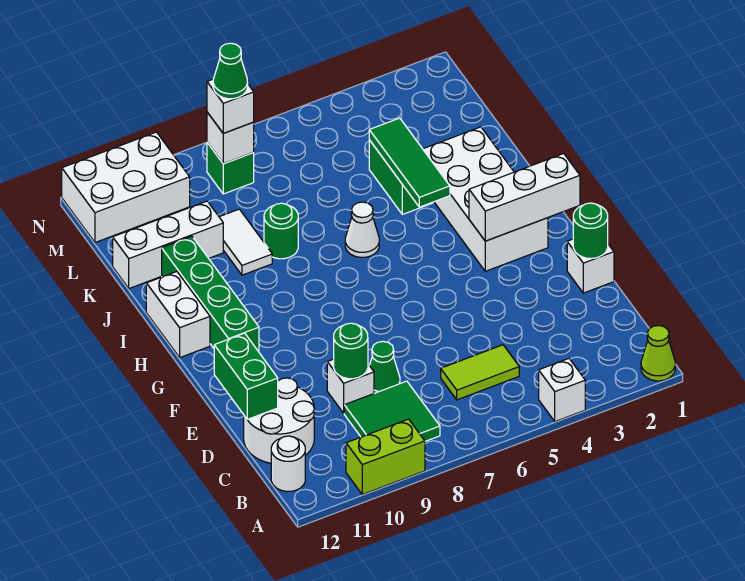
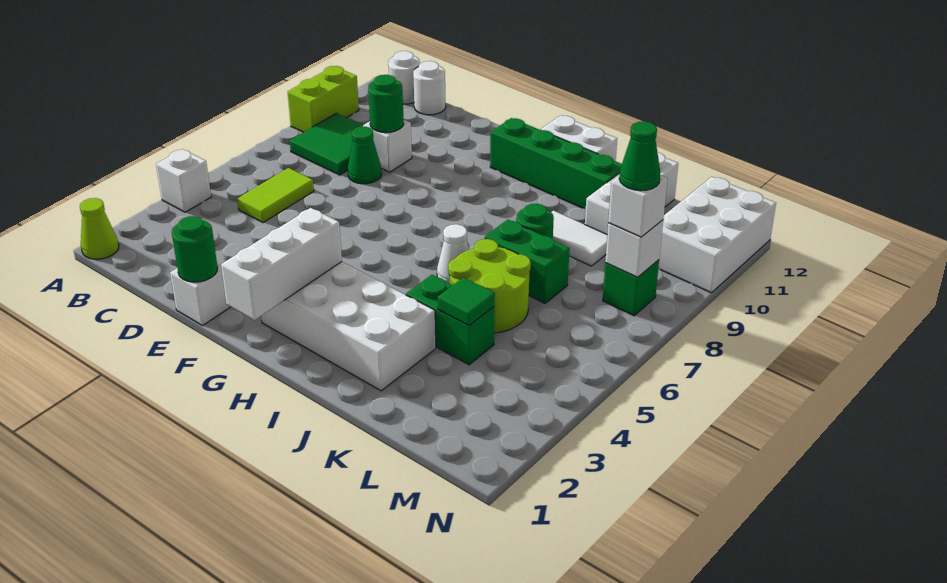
white 2x2 round brick [244,378,314,463] -> white 1x1 round brick [413,61,446,115]
green 1x2 brick [214,333,278,419] -> green 1x2 brick moved to [485,220,570,303]
green 1x3 tile [369,118,450,207] -> green 1x1 tile [438,278,495,326]
none -> lime 2x2 round brick [448,239,531,333]

